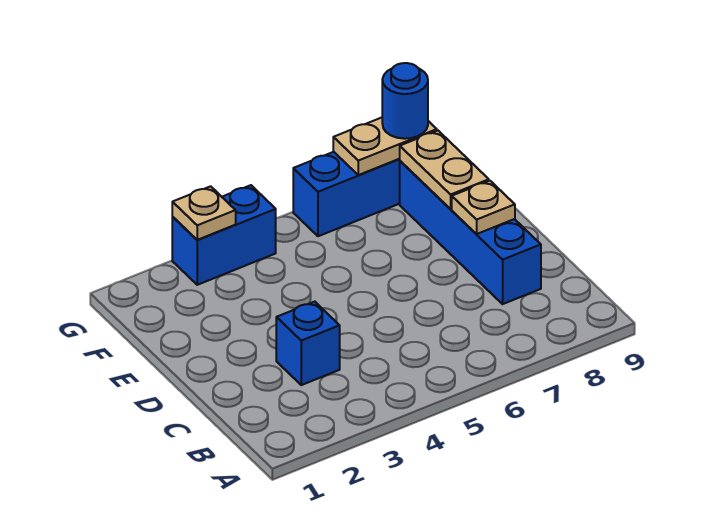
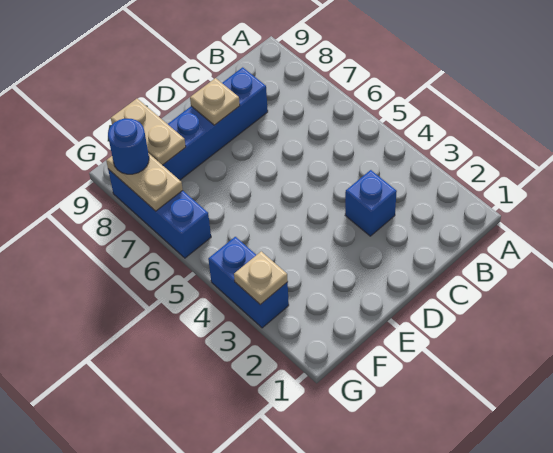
tan 1x2 plate [400,131,489,209] -> tan 1x2 plate turned to [111,99,186,165]

